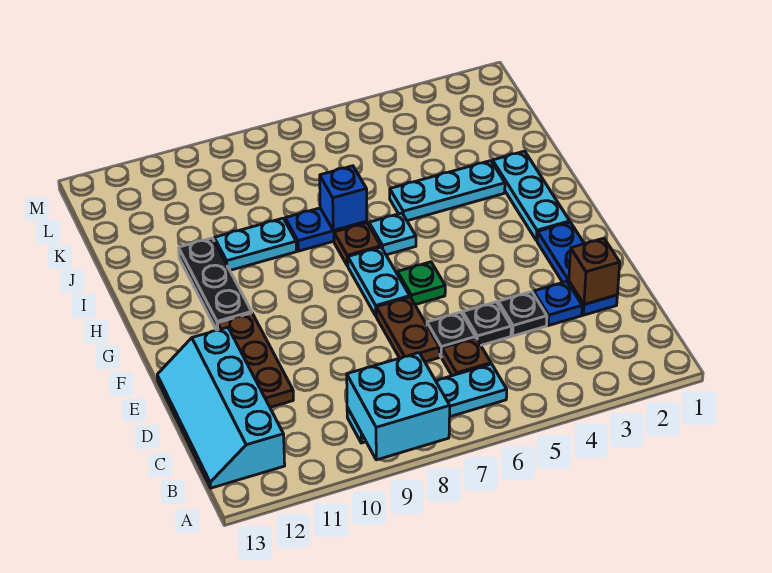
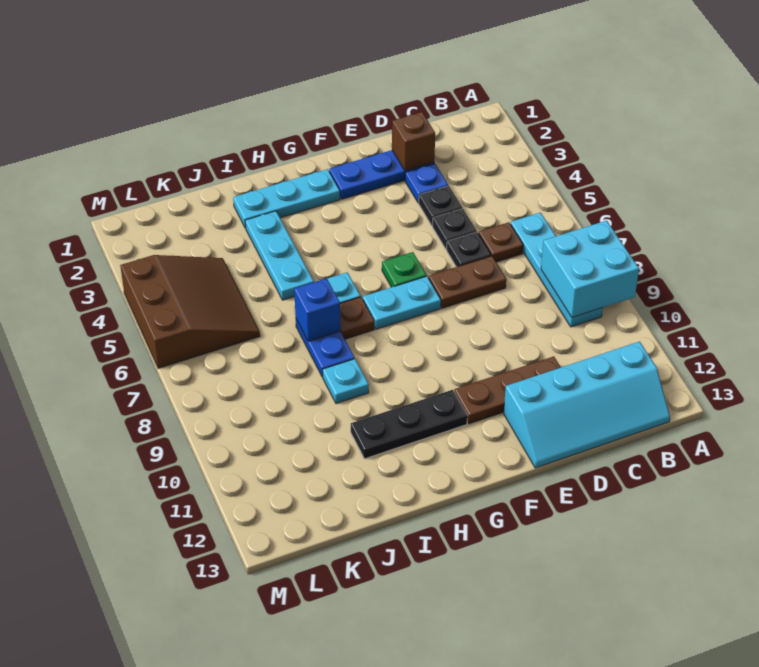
cyan 1x2 plate [214,218,297,270] -> cyan 1x1 plate [322,359,369,404]
none -> brown 3x3 slope [120,255,260,368]

